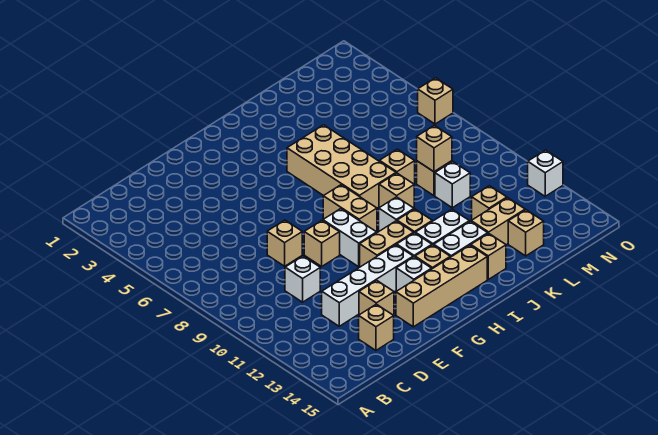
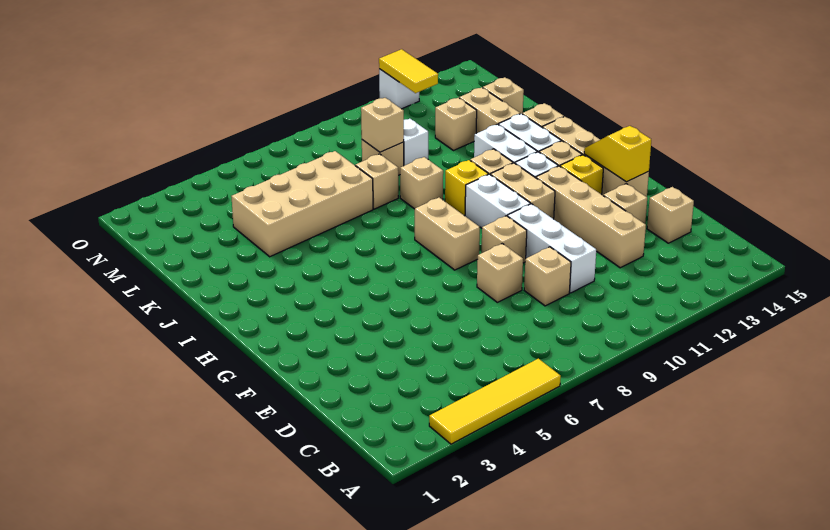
none -> yellow 1x4 tile [429,359,561,444]
white 1x1 brick [285,256,320,302] -> white 1x3 brick [508,204,596,293]
white 1x4 brick [322,245,413,326] -> tan 1x4 brick [536,166,646,268]
none -> yellow 1x2 slope [584,126,651,182]
white 1x2 brick [323,209,377,267] -> white 1x2 brick turned to [465,174,530,228]
white 1x1 brick [396,257,432,291] -> yellow 1x1 brick [560,155,603,195]
tan 1x2 brick [323,185,377,232] -> tan 1x2 brick turned to [415,198,480,270]
tan 2x4 brick [287,125,396,208] -> tan 2x4 brick moved to [231,151,373,257]
white 1x1 brick [379,197,414,231] -> yellow 1x1 brick [445,160,488,215]
none -> yellow 1x2 tile [379,49,438,93]
tan 1x1 brick [418,78,453,124] -> tan 1x1 brick moved to [524,247,571,306]

